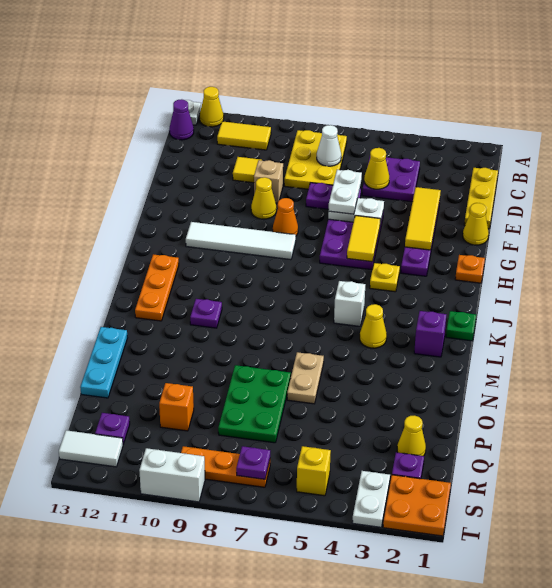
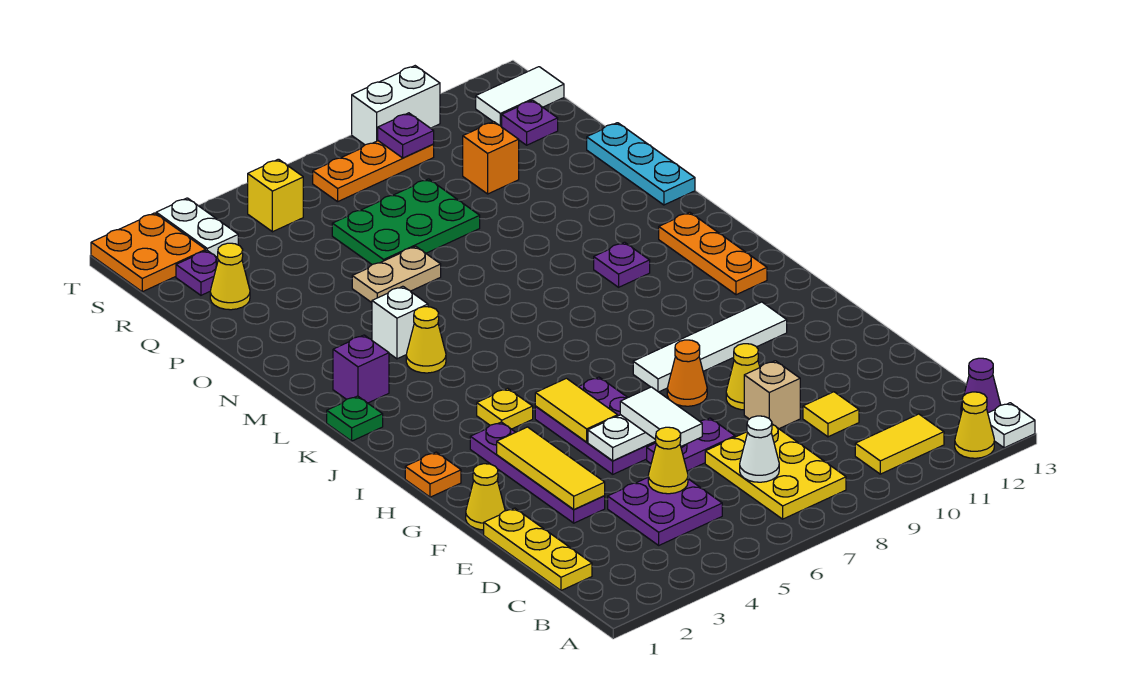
white 1x2 plate [329,170,362,214] -> white 1x2 tile [620,387,702,446]
white 1x1 brick [334,281,365,326] -> white 1x1 brick moved to [372,286,428,359]
tan 1x2 plate [287,352,324,404] -> tan 1x2 plate turned to [352,246,441,303]
green 2x3 plate [218,365,291,443] -> green 2x3 plate turned to [332,179,480,264]
purple 1x1 plate [236,446,270,479] -> purple 1x1 plate moved to [378,113,434,158]

